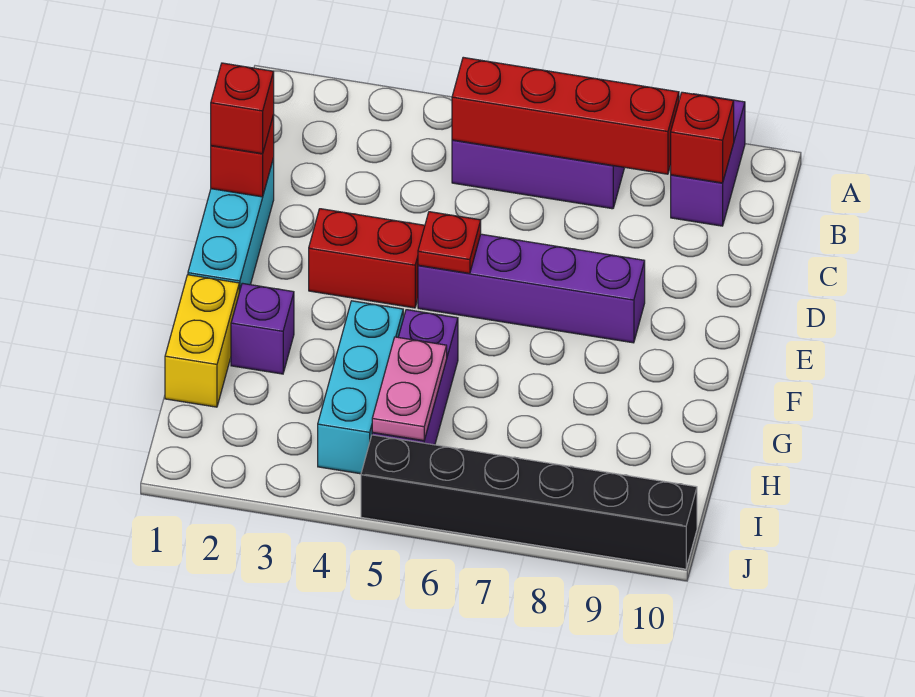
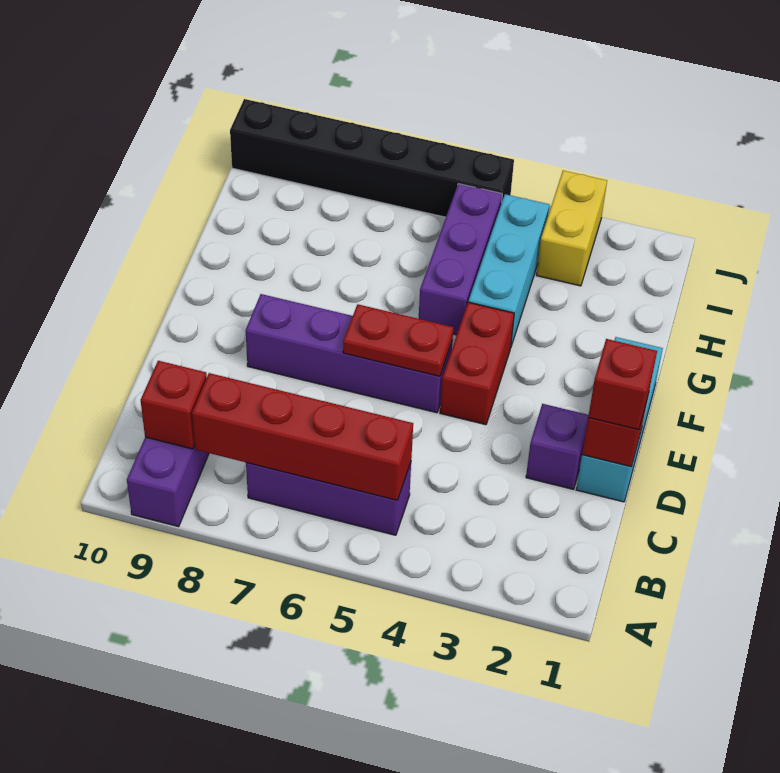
red 1x2 brick [309,209,425,308] -> red 1x2 brick turned to [440,302,514,425]
red 1x1 plate [418,212,481,273] -> red 1x2 plate [343,304,453,376]
yellow 1x2 brick [165,275,239,407] -> yellow 1x2 brick moved to [537,171,607,286]
purple 1x1 brick [231,283,294,374] -> purple 1x1 brick moved to [526,404,589,489]
pink 1x2 plate [372,337,447,441] -> none

